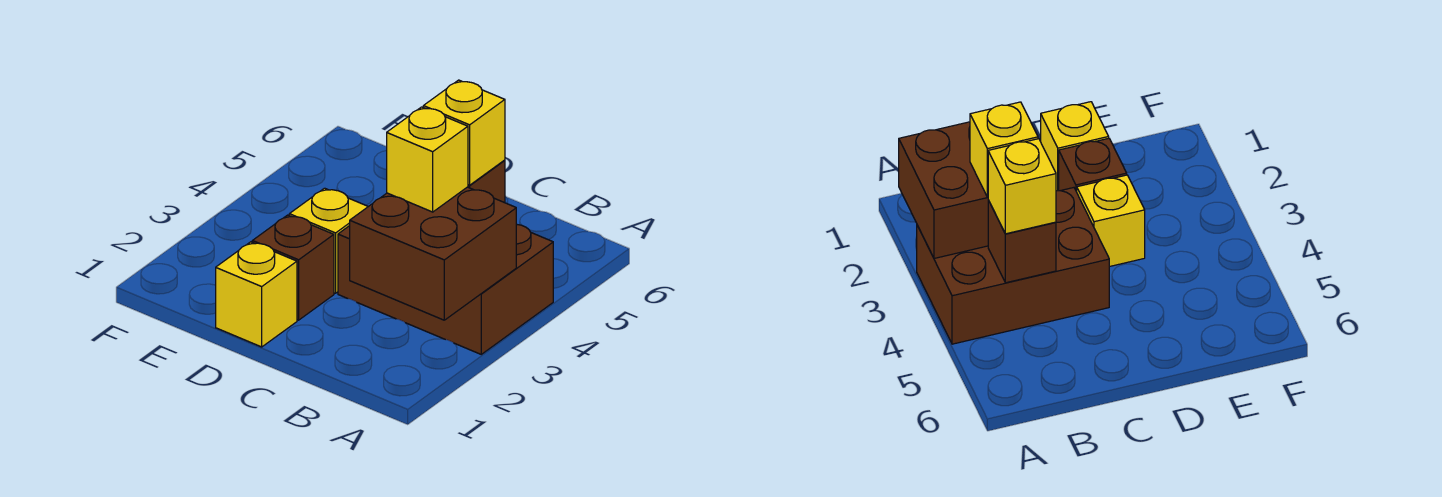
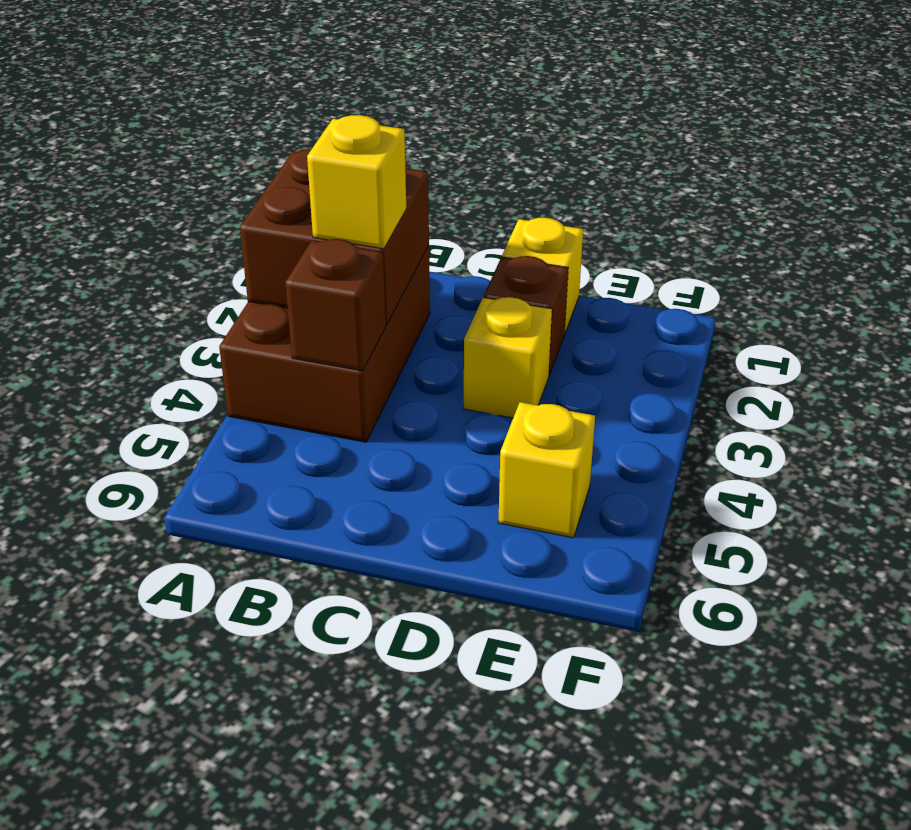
brown 2x3 brick [338,224,553,354] -> brown 2x3 brick turned to [219,246,430,442]
yellow 1x1 brick [423,80,505,185] -> yellow 1x1 brick moved to [498,402,595,538]

